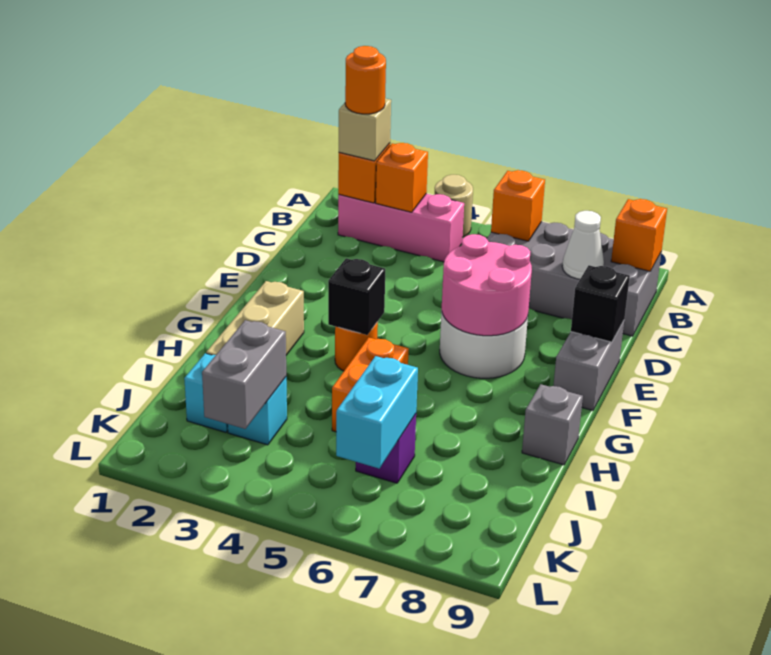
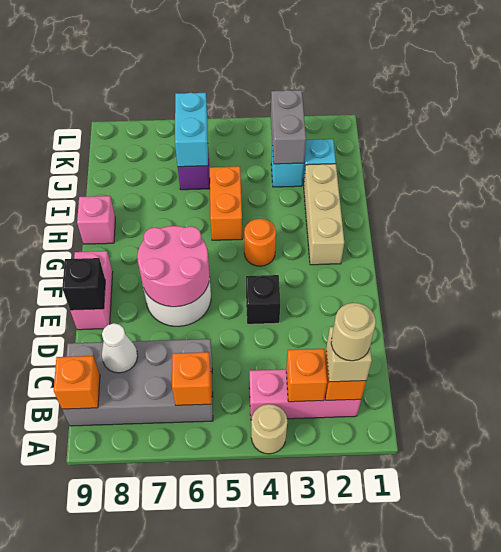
orange 1x1 round brick [345,46,386,114] -> tan 1x1 round brick [331,303,376,361]
grey 1x2 brick [553,321,624,410] -> pink 1x2 brick [70,251,113,330]
black 1x1 brick [328,258,385,335] -> black 1x1 brick moved to [246,275,280,324]
grey 1x1 brick [522,384,583,465] -> pink 1x1 brick [77,196,115,244]

